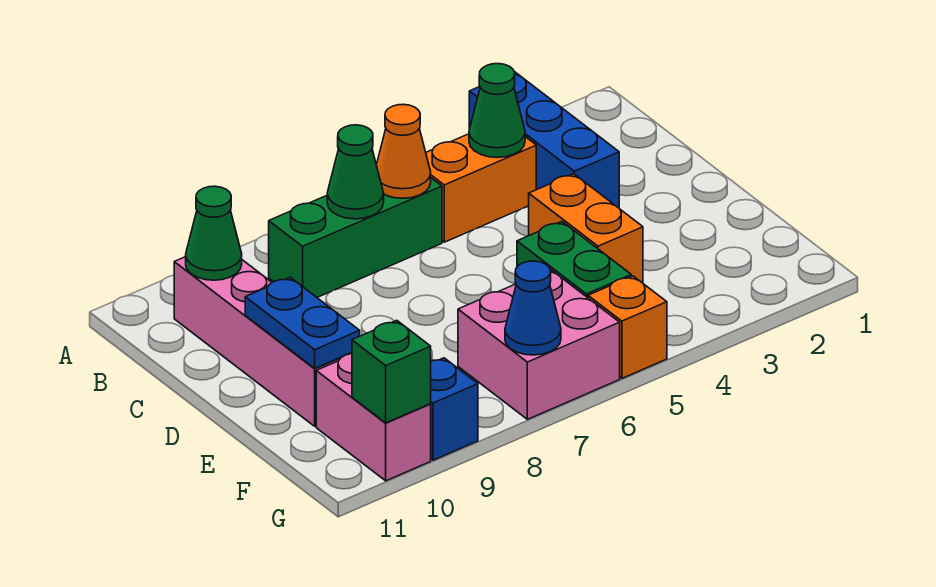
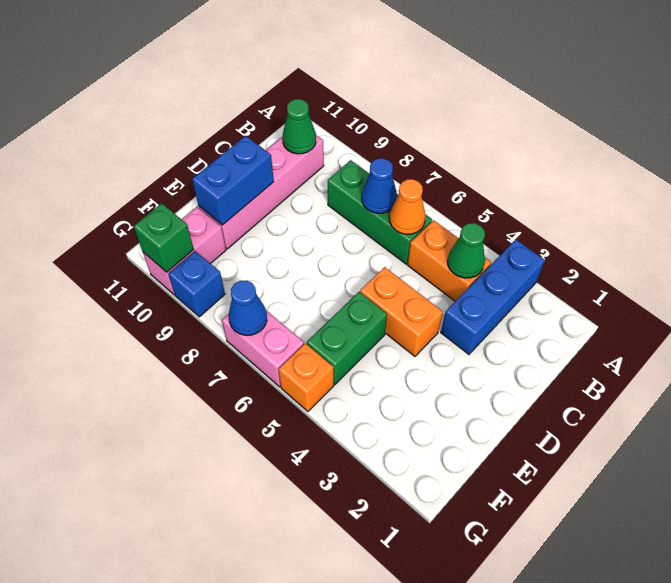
green 1x1 cone [327,125,384,219] -> blue 1x1 cone [362,158,397,213]
orange 1x2 brick [529,174,643,283] -> orange 1x2 brick turned to [360,267,443,356]
blue 1x2 plate [245,277,360,368] -> blue 1x2 brick [192,136,274,225]
pink 2x2 brick [458,269,620,419] -> pink 1x2 brick [222,311,304,387]

